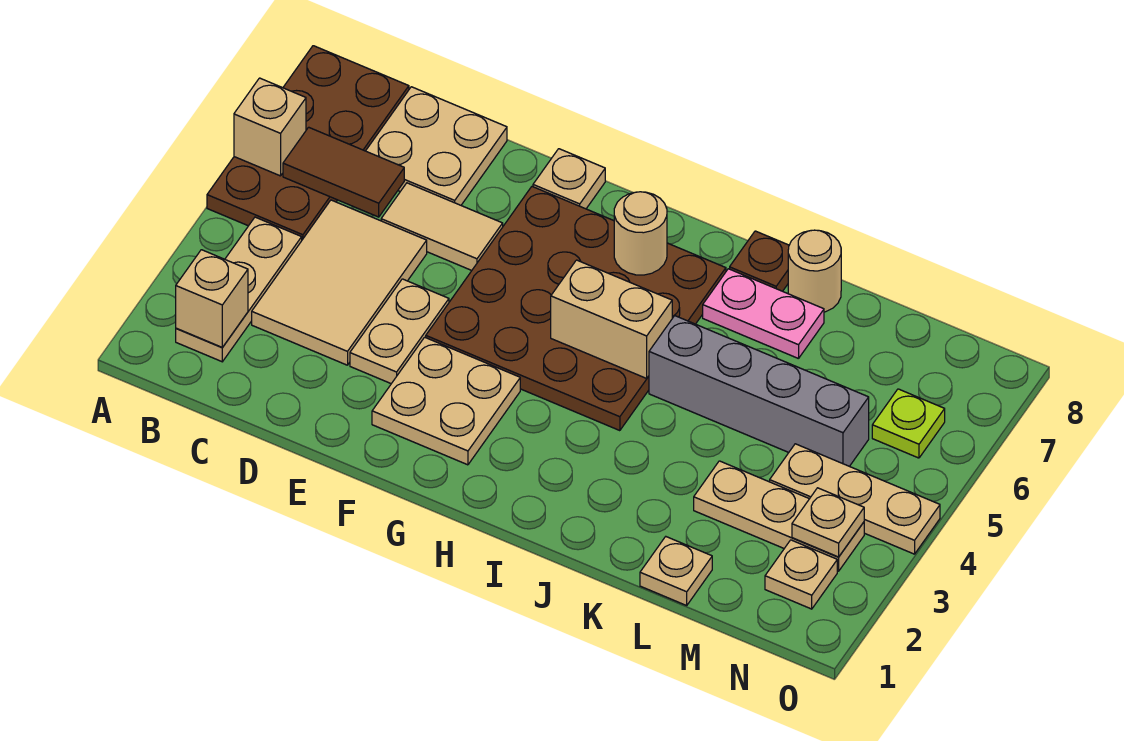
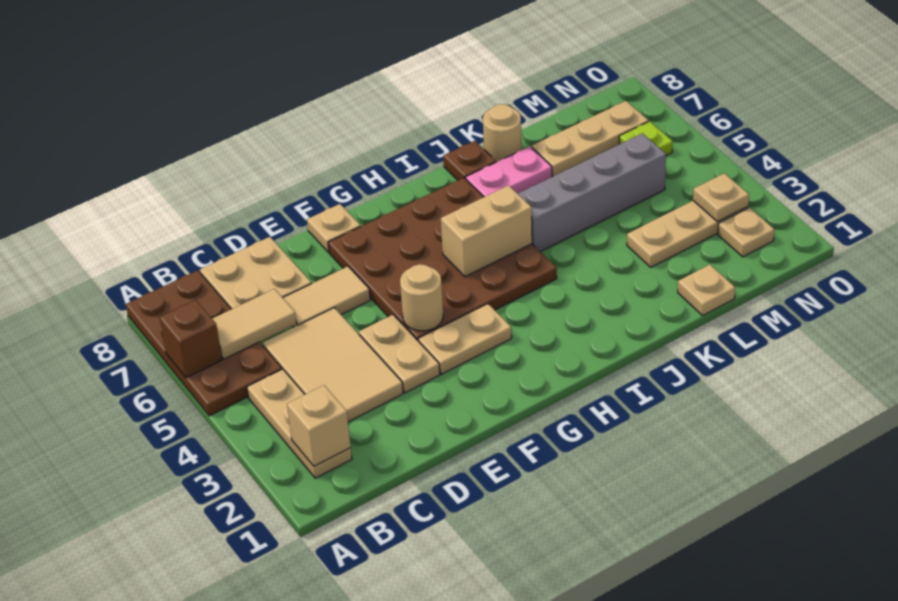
tan 1x1 brick [234,78,306,176] -> brown 1x1 brick [159,300,222,378]
brown 1x2 tile [283,127,404,217] -> tan 1x2 tile [212,289,297,359]
tan 2x2 plate [372,337,520,465] -> tan 1x2 plate [418,304,512,374]
tan 1x1 round brick [614,192,667,275] -> tan 1x1 round brick moved to [400,264,443,331]
tan 1x3 plate [770,444,940,554] -> tan 1x3 plate moved to [532,101,649,176]

